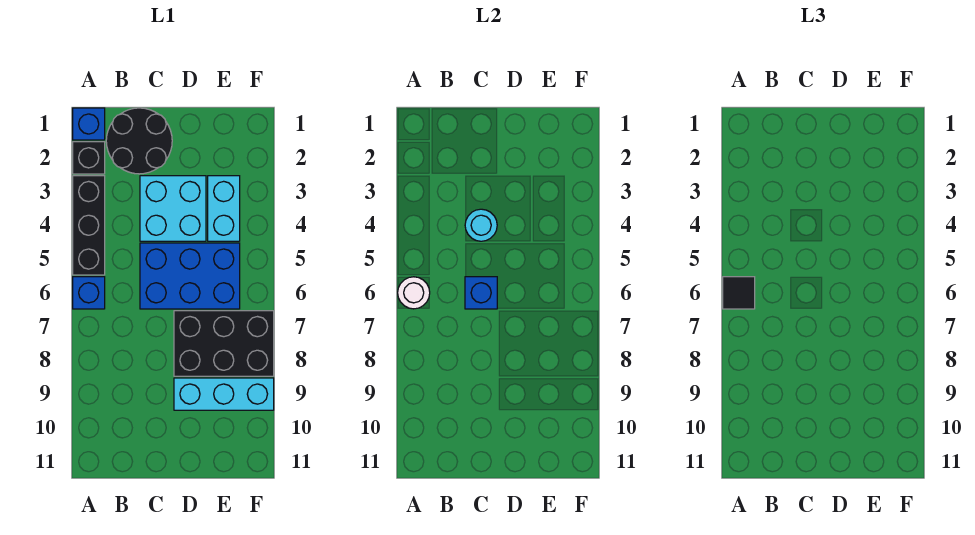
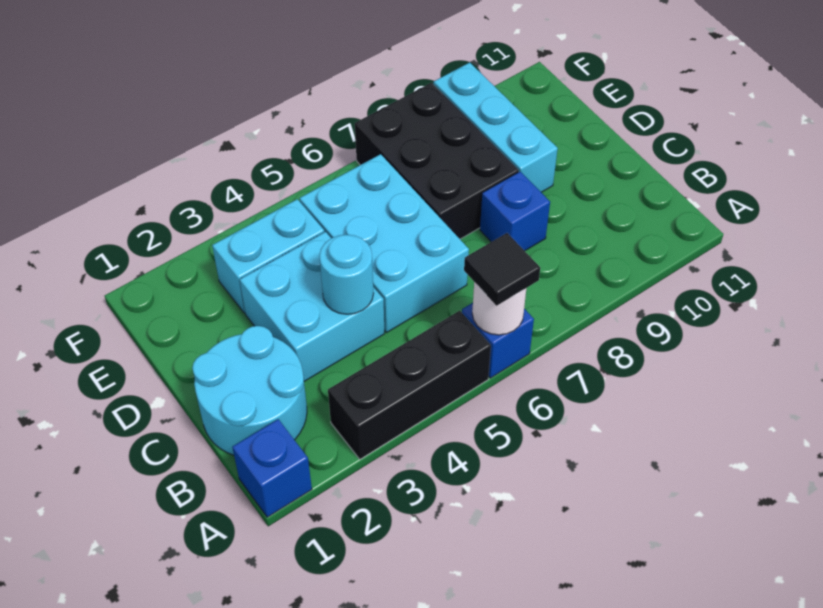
black 1x1 brick [73,142,105,174] -> none
black 2x2 round brick [106,108,172,174] -> cyan 2x2 round brick [192,326,307,455]
blue 2x3 brick [140,243,240,309] -> cyan 2x3 brick [300,154,469,332]
blue 1x1 brick [465,277,497,309] -> blue 1x1 brick moved to [480,172,550,251]

